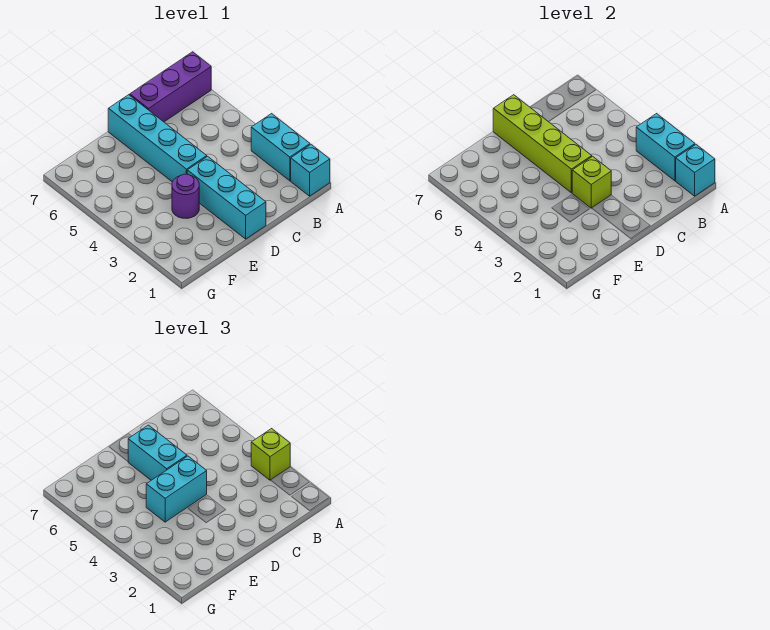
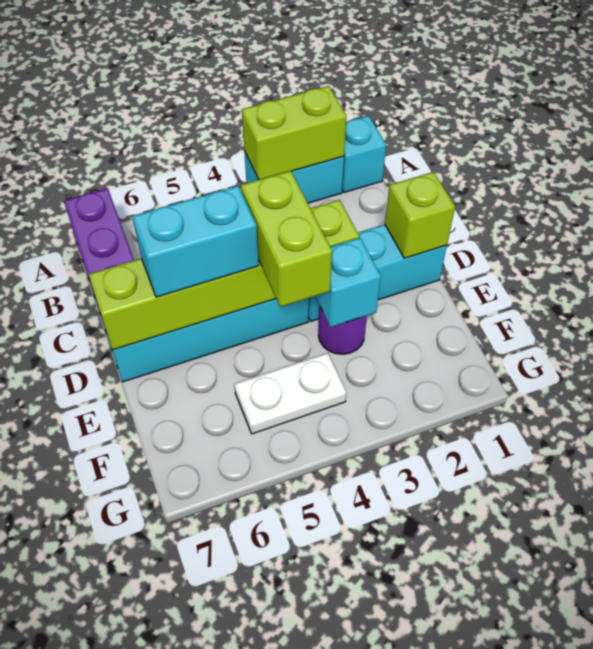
cyan 1x1 brick [676,145,715,196] -> cyan 1x1 brick moved to [315,238,381,327]
cyan 1x2 brick [636,114,695,181] -> lime 1x2 brick [242,86,346,180]
lime 1x1 brick [251,429,290,480] -> lime 1x1 brick moved to [385,172,455,258]
cyan 1x2 brick [146,456,207,522] -> lime 1x2 brick [241,171,332,307]
none -> white 1x2 plate [234,353,347,434]

